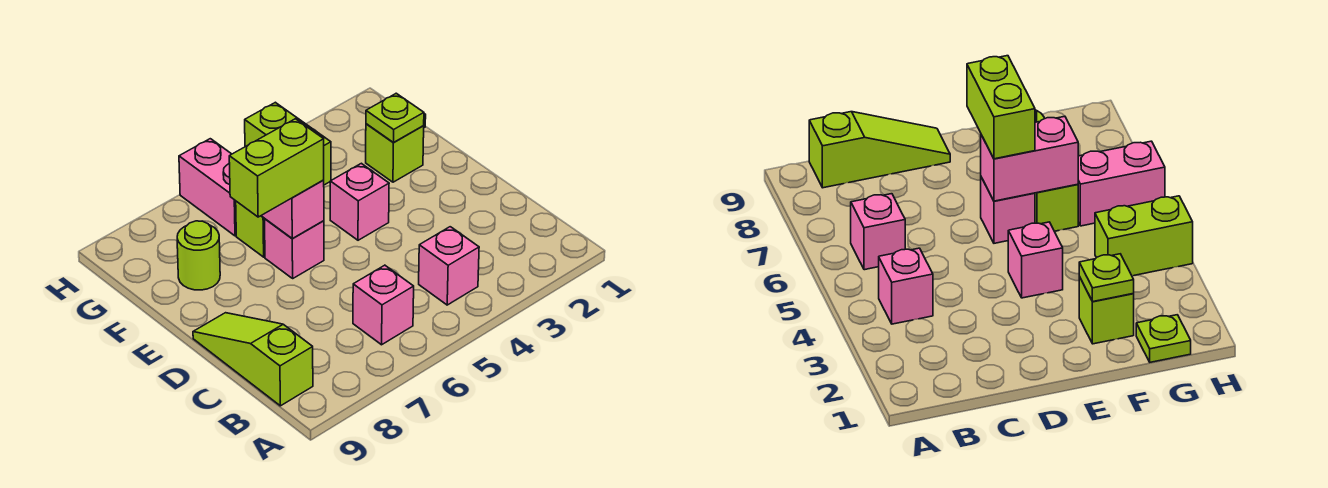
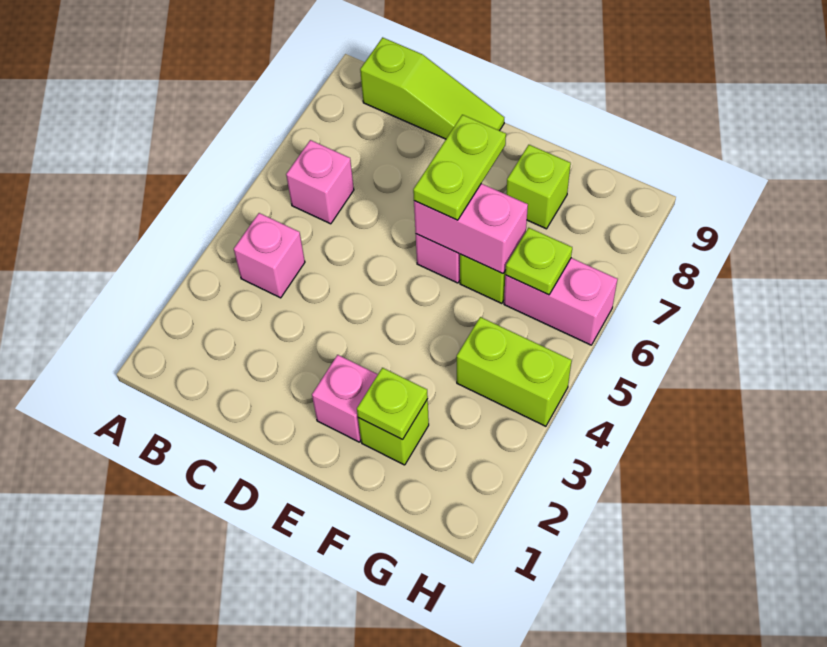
pink 1x1 brick [330,163,389,240] -> pink 1x1 brick moved to [312,355,378,442]
lime 1x2 brick [229,119,324,217] -> lime 1x2 plate [413,115,506,220]
lime 1x1 round brick [177,221,220,290] -> lime 1x1 brick [506,145,571,229]
lime 1x1 plate [1136,315,1191,362] -> lime 1x1 plate moved to [505,228,572,295]

